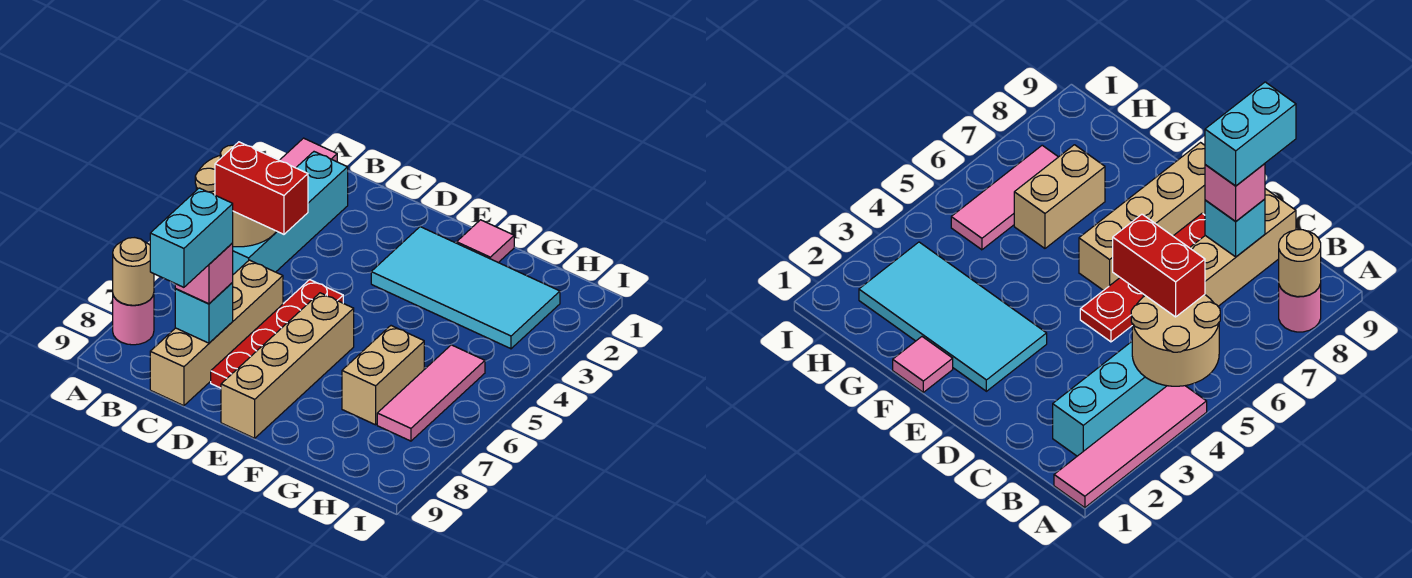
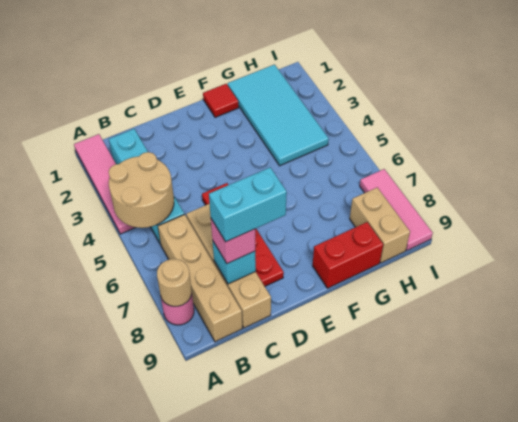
red 1x2 brick [215,142,308,234] -> red 1x2 brick moved to [313,222,383,288]
cyan 1x2 brick [150,188,233,287] -> cyan 1x2 brick turned to [209,167,287,242]
cyan 2x4 tile [371,227,560,349] -> cyan 2x4 tile turned to [228,65,329,166]
tan 1x4 brick [221,293,354,438] -> tan 1x4 brick moved to [158,214,242,342]
pink 1x1 tile [457,220,514,263] -> red 1x1 tile [203,84,239,117]
tan 1x2 brick [342,326,424,425] -> tan 1x2 brick moved to [350,188,410,263]
pink 1x3 tile [377,345,485,441] -> pink 1x3 tile moved to [360,169,433,250]

